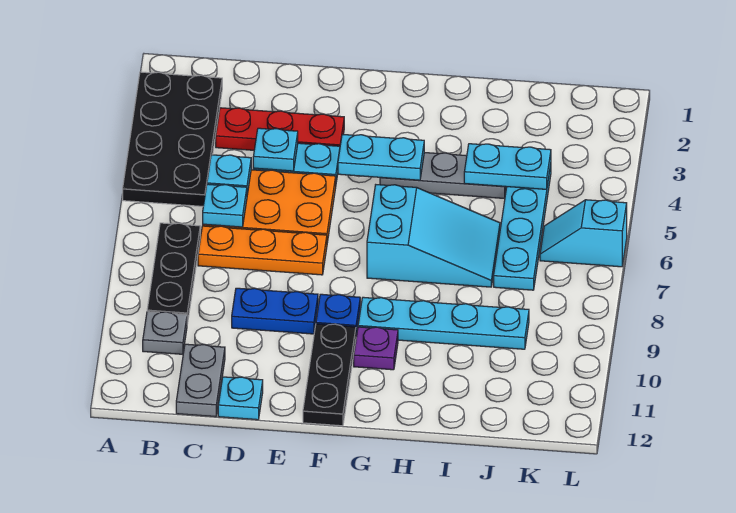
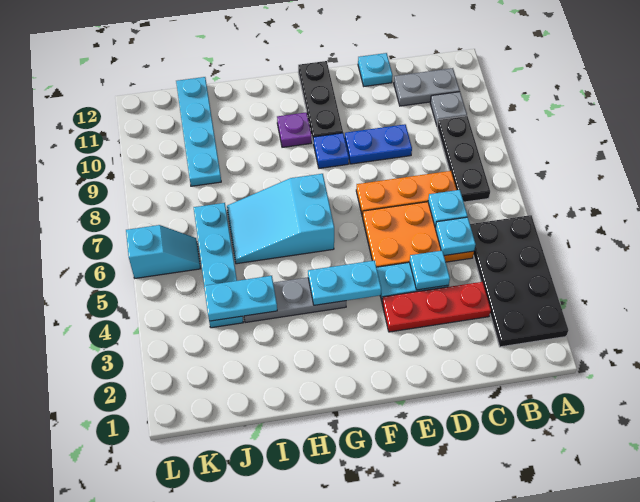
grey 1x2 plate [176,344,225,417] -> grey 1x2 plate turned to [394,68,460,106]
cyan 1x4 plate [358,297,529,349] -> cyan 1x4 plate turned to [176,77,221,186]

